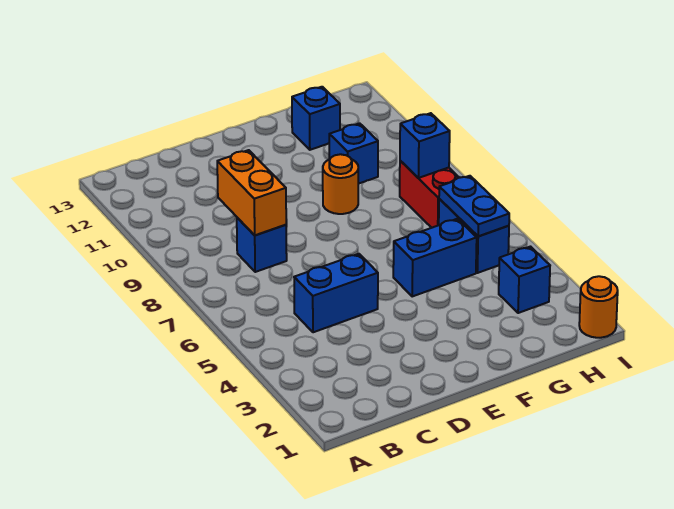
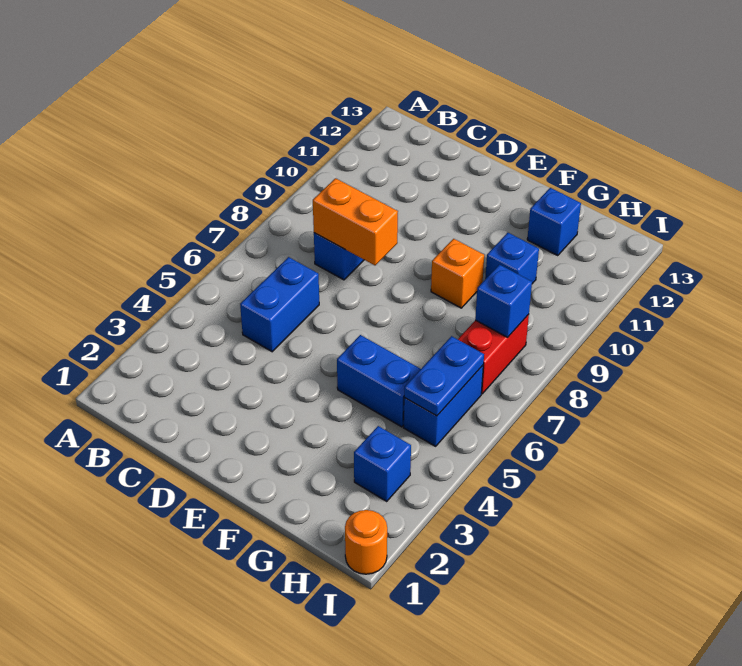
blue 1x2 brick [294,254,378,332] -> blue 1x2 brick turned to [240,257,319,352]
orange 1x2 brick [217,150,286,235] -> orange 1x2 brick turned to [313,178,398,265]
orange 1x1 round brick [323,154,358,214] -> orange 1x1 brick [431,239,484,308]

